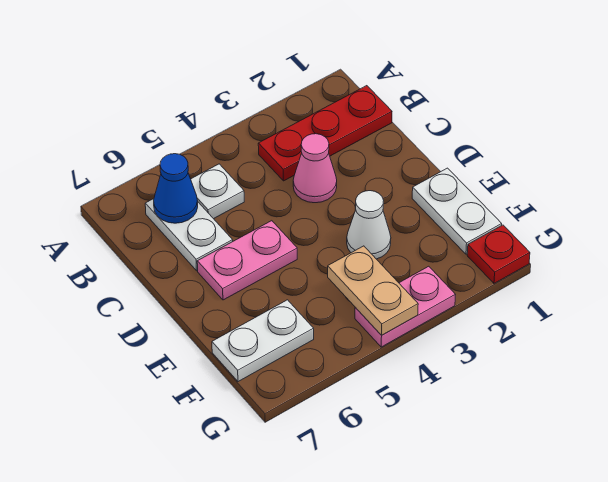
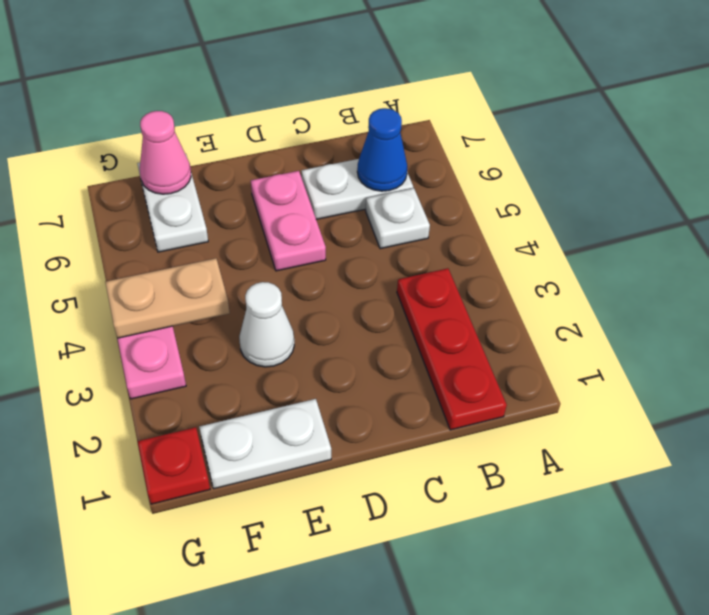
pink 1x1 cone [293,134,337,203] -> pink 1x1 cone moved to [140,111,191,194]

